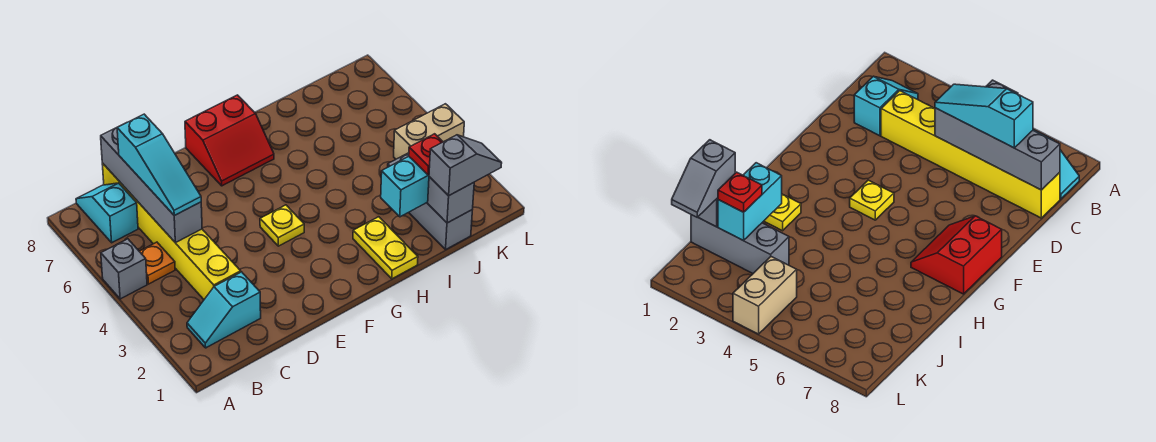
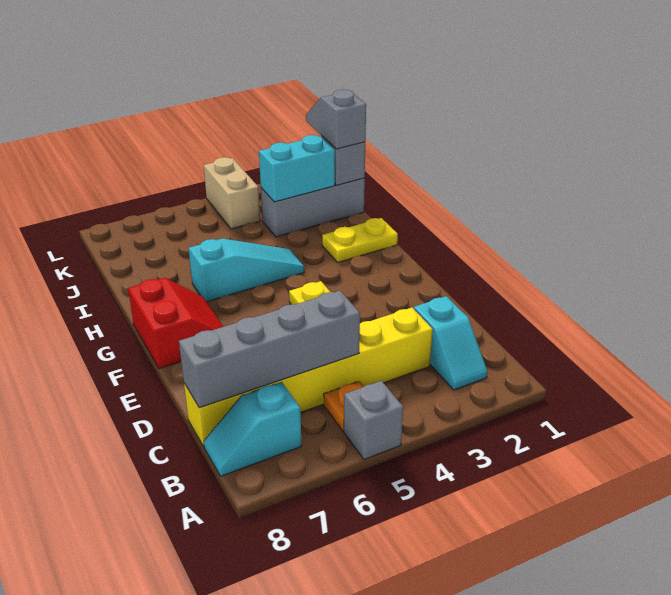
cyan 1x3 slope [117,114,201,215] -> cyan 1x3 slope moved to [189,238,304,302]
cyan 1x2 brick [381,156,429,217] -> cyan 1x2 brick turned to [259,135,335,202]
red 1x1 plate [409,134,443,175] -> none

